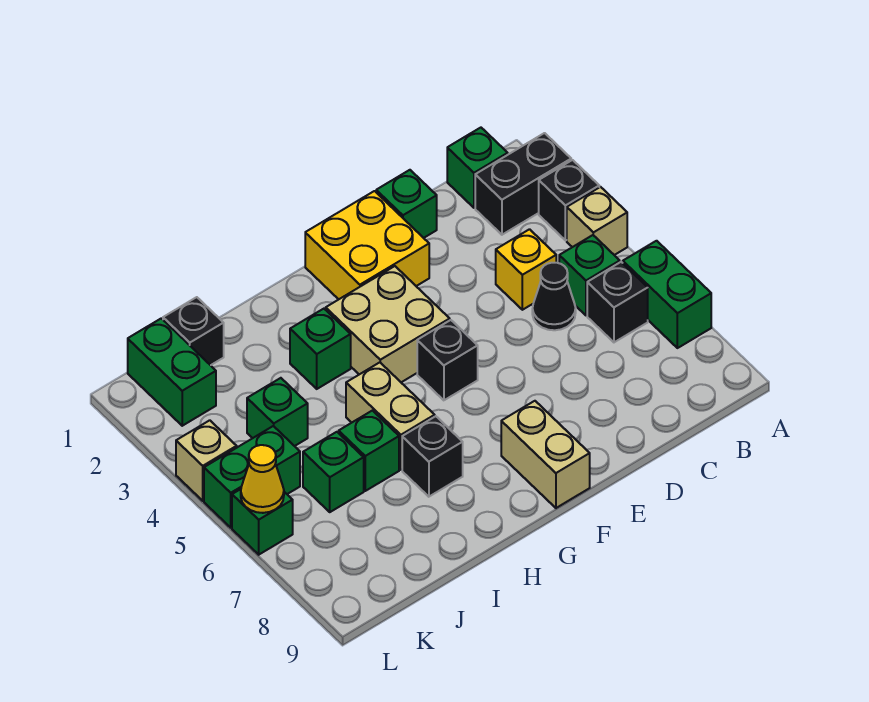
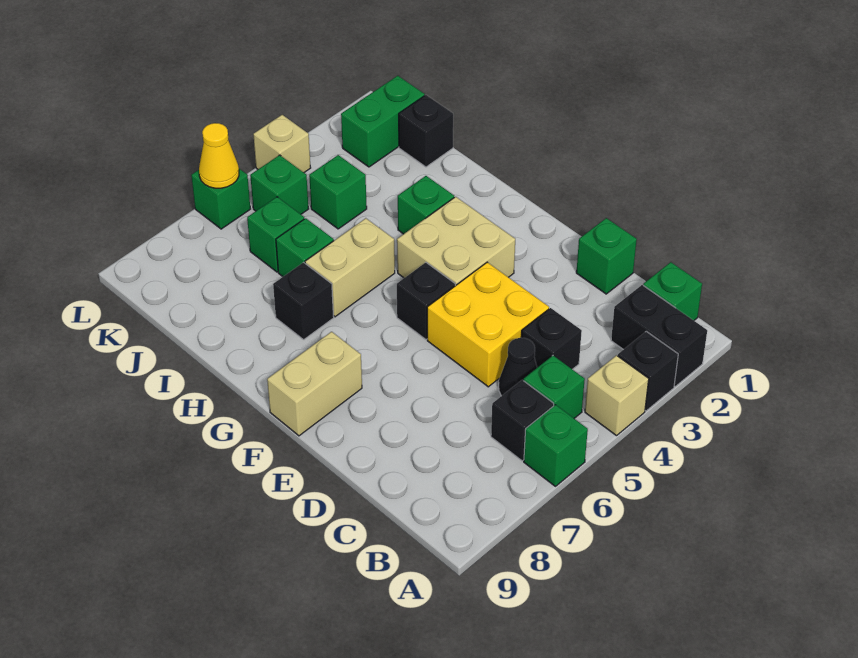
green 1x2 brick [623,241,711,348] -> green 1x1 brick [524,405,588,486]
yellow 1x1 brick [496,229,556,310] -> black 1x1 brick [521,308,582,369]
yellow 2x2 brick [305,191,429,299] -> yellow 2x2 brick moved to [427,262,549,387]
green 1x2 brick [204,426,300,528] -> green 1x1 brick [250,155,309,214]

